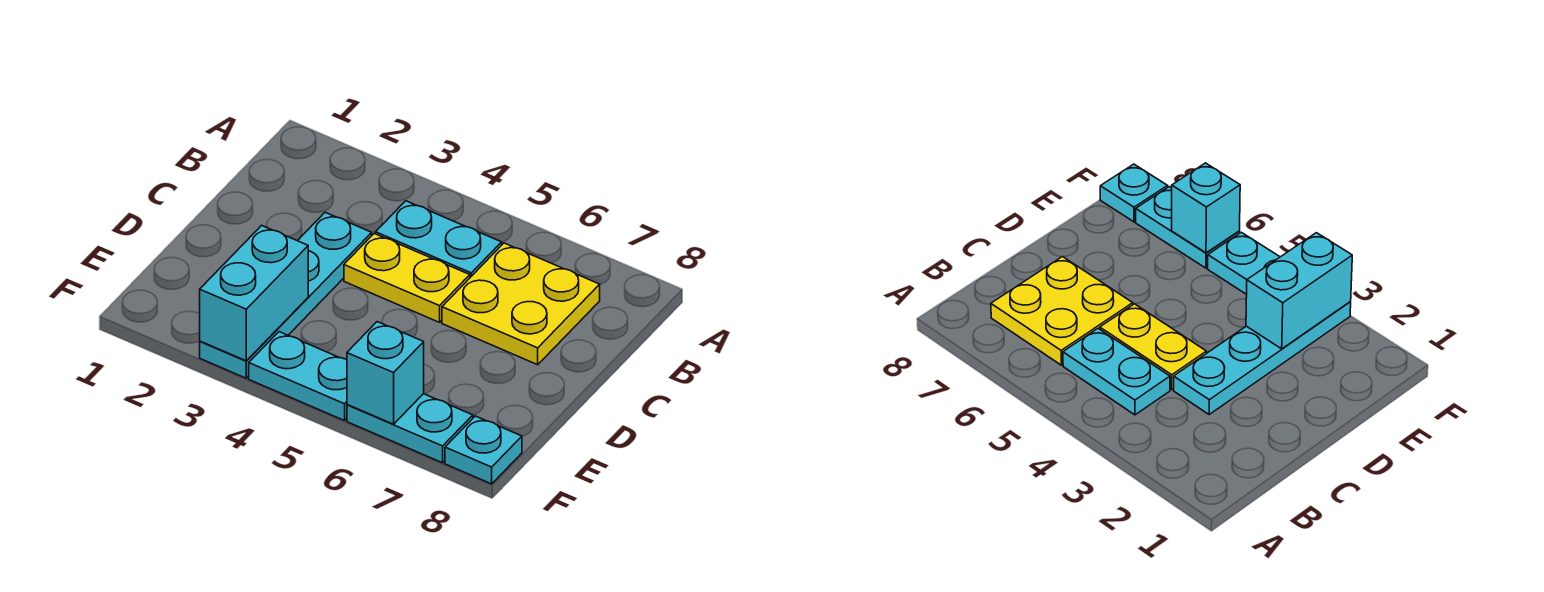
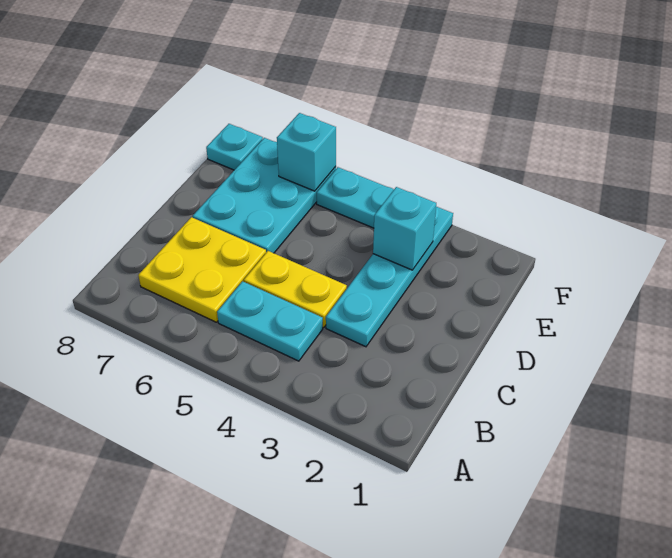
cyan 1x2 brick [200,225,308,361] -> cyan 1x1 brick [373,187,436,270]
cyan 1x2 plate [347,394,473,463] -> cyan 2x3 plate [193,138,336,253]

